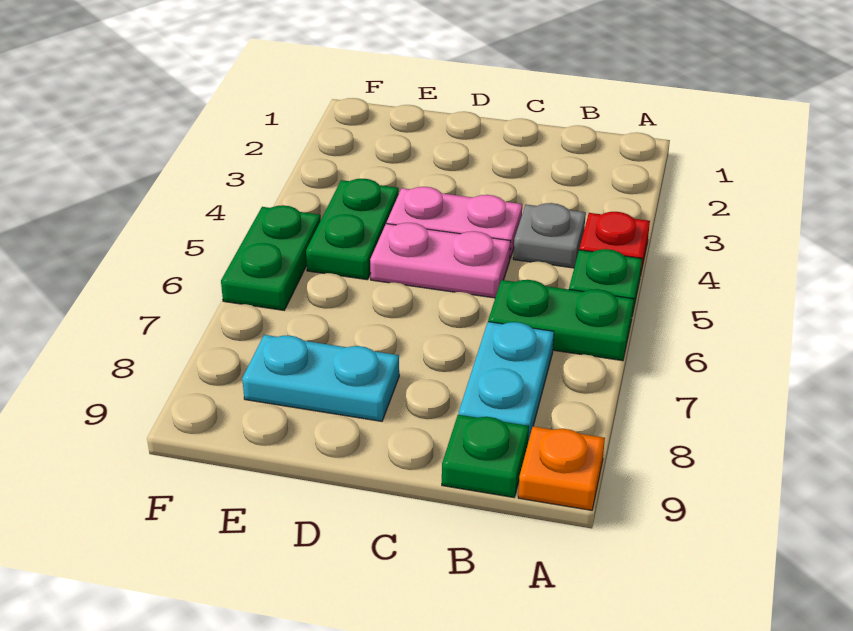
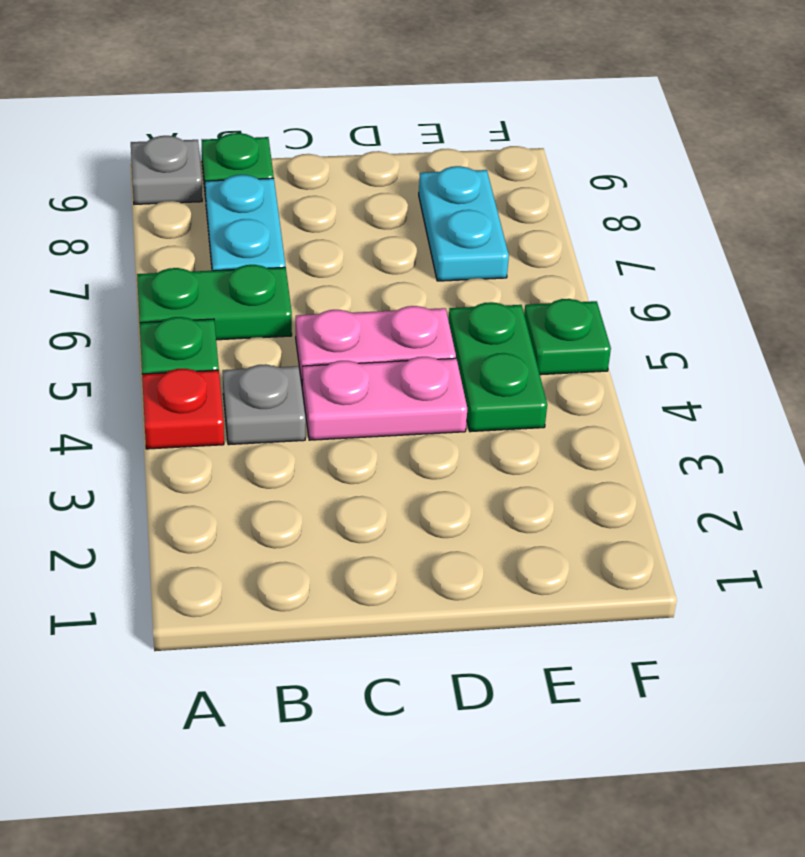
orange 1x1 plate [518,426,605,510] -> grey 1x1 plate [131,136,202,204]
cyan 1x2 plate [242,335,399,421] -> cyan 1x2 plate turned to [419,166,509,281]
green 1x2 plate [221,205,321,310] -> green 1x1 plate [524,299,611,375]

